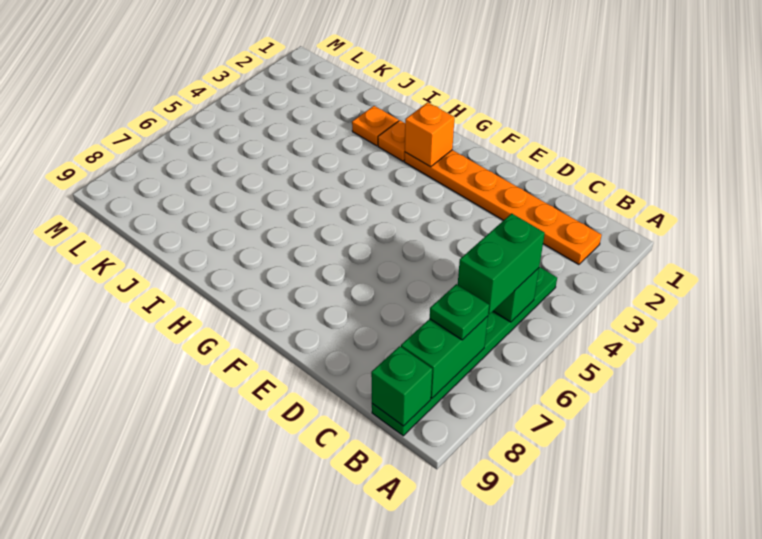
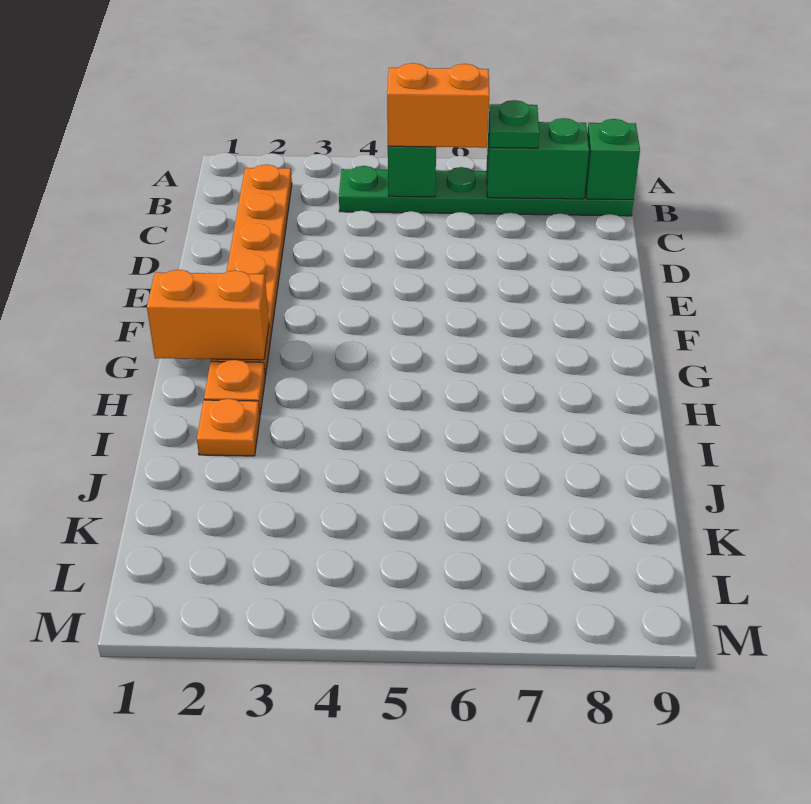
green 1x2 brick [458,213,545,314] -> orange 1x2 brick [387,63,489,148]
orange 1x1 brick [405,102,454,167] -> orange 1x2 brick [147,270,269,360]

